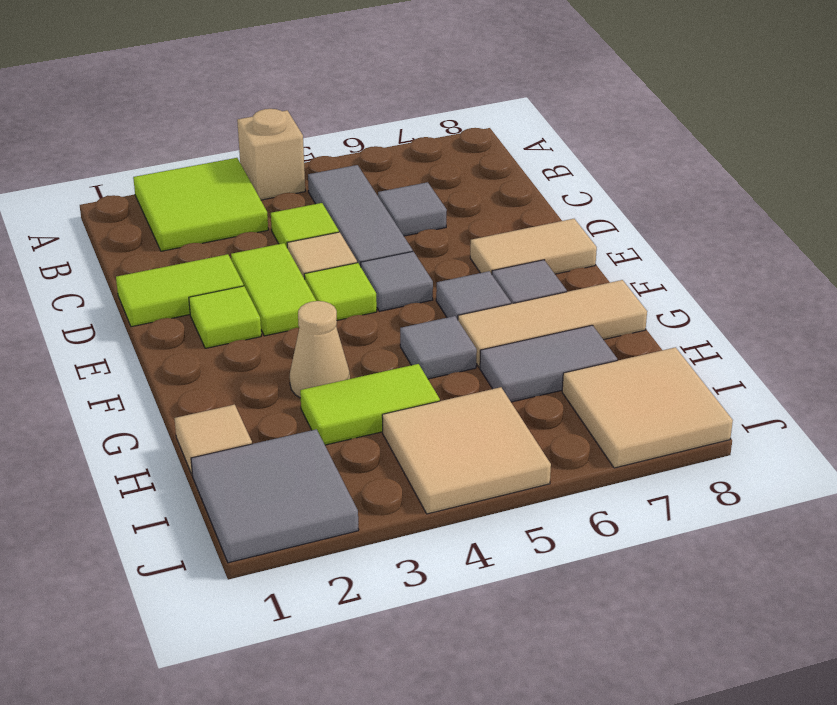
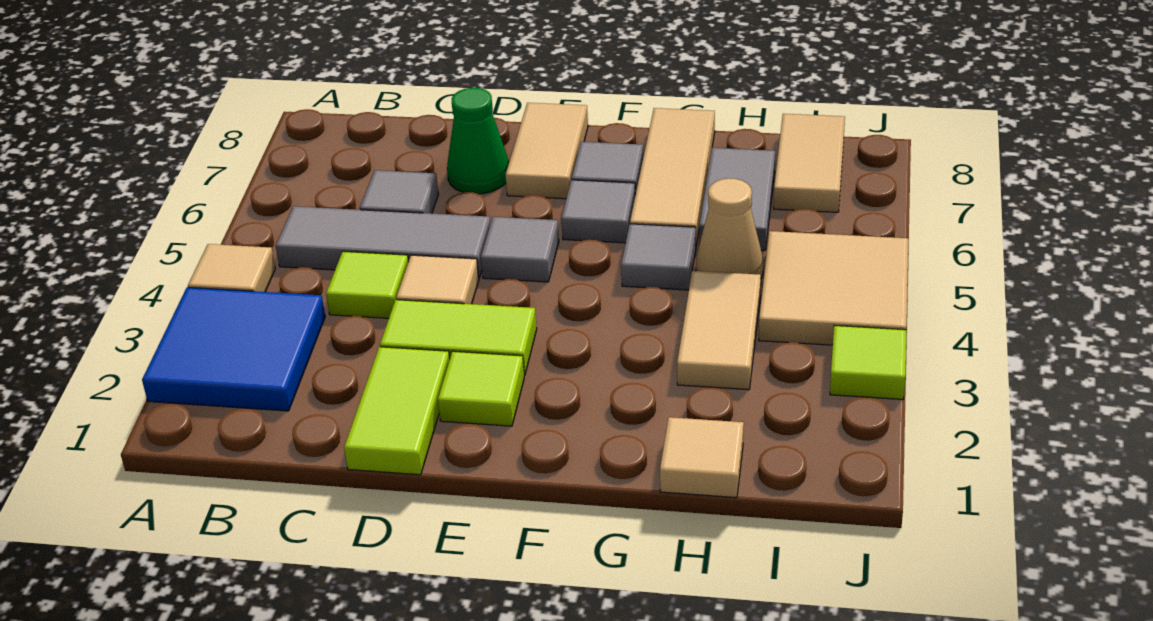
lime 2x2 tile [133,158,268,251] -> blue 2x2 tile [142,287,325,411]
tan 1x1 brick [237,109,305,200] -> tan 1x1 tile [188,244,275,292]
none -> green 1x1 cone [447,88,509,194]
lime 1x1 tile [304,263,377,320] -> lime 1x1 tile moved to [830,325,906,399]
tan 1x1 cone [290,301,350,398] -> tan 1x1 cone moved to [696,178,763,277]
lime 1x2 tile [300,364,440,445] -> tan 1x2 tile [677,271,761,390]
grey 2x2 tile [191,429,359,563] -> none
tan 2x2 tile [562,347,733,468] -> tan 1x2 tile [774,114,845,212]

